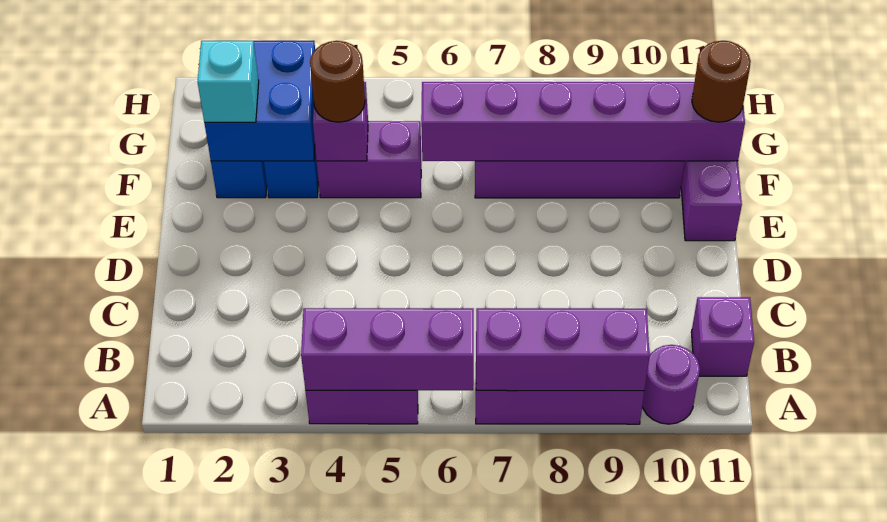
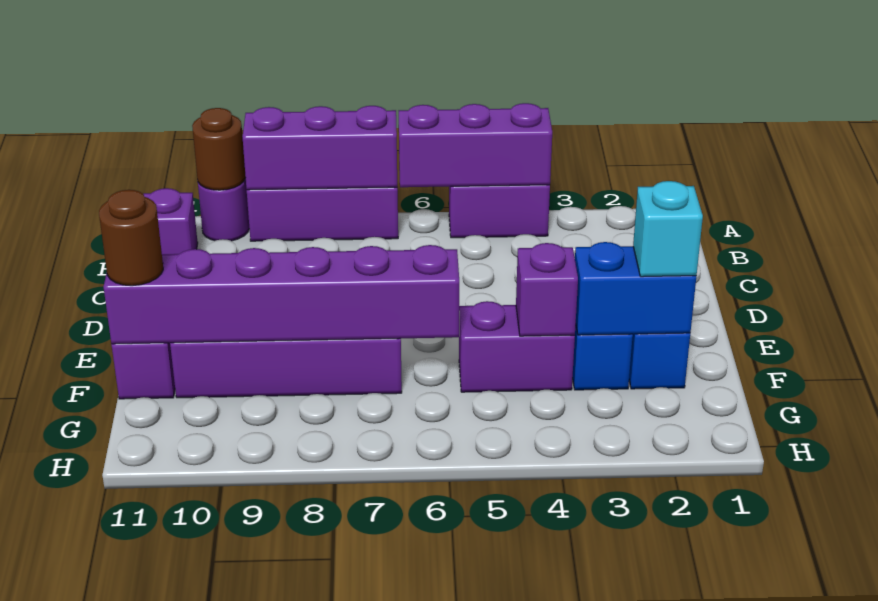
blue 2x2 brick [204,41,315,161] -> blue 1x2 brick [575,242,696,335]
brown 1x1 round brick [310,41,365,122] -> brown 1x1 round brick moved to [192,108,246,190]

